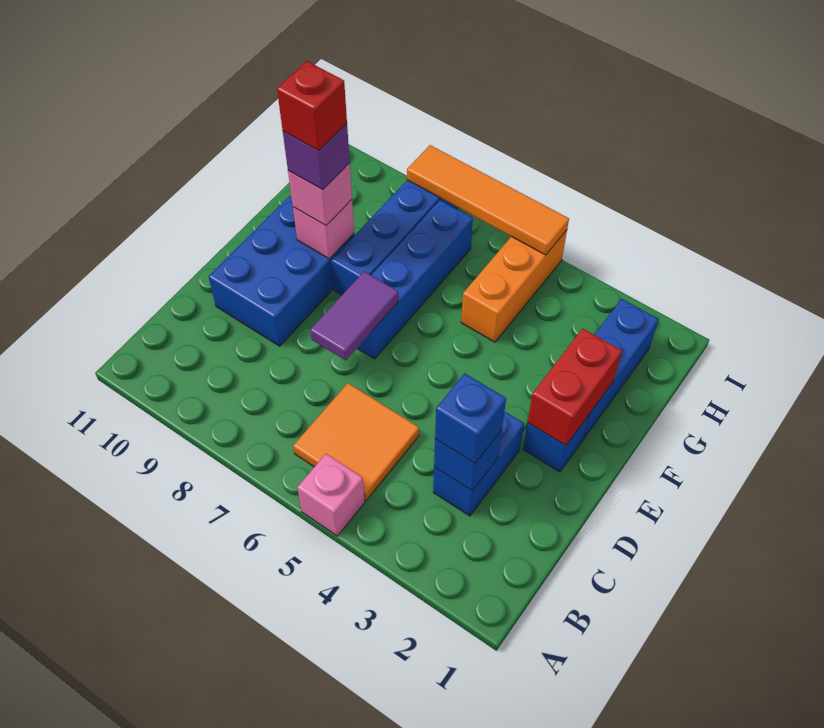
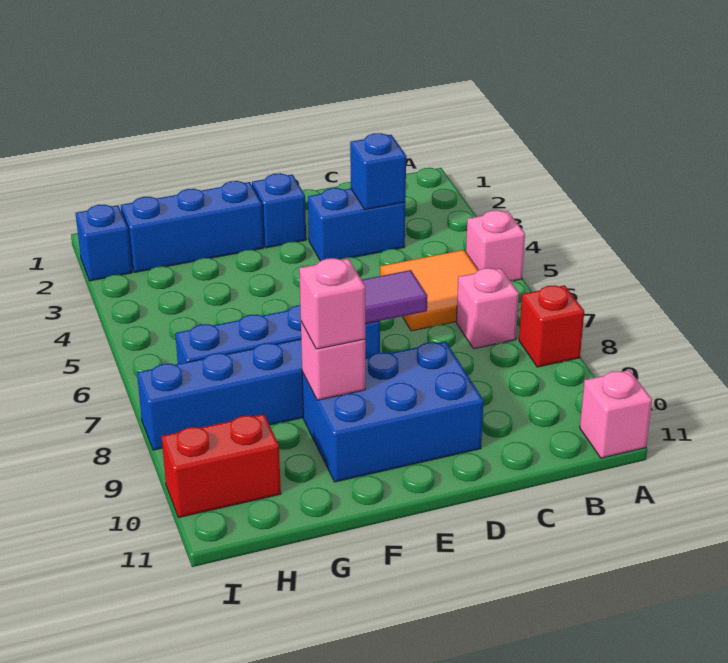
none -> pink 1x1 brick [580,370,652,458]
none -> pink 1x1 brick [456,268,519,349]
blue 1x1 brick [435,373,506,463] -> blue 1x1 brick moved to [76,205,132,281]
red 1x2 brick [528,329,622,445] -> red 1x2 brick moved to [162,414,281,518]
purple 1x1 brick [283,124,350,189] -> none
red 1x1 brick [277,61,347,151] -> red 1x1 brick moved to [519,285,584,367]
orange 1x3 brick [461,230,567,342] -> none
orange 1x4 tile [407,145,569,255] -> none

